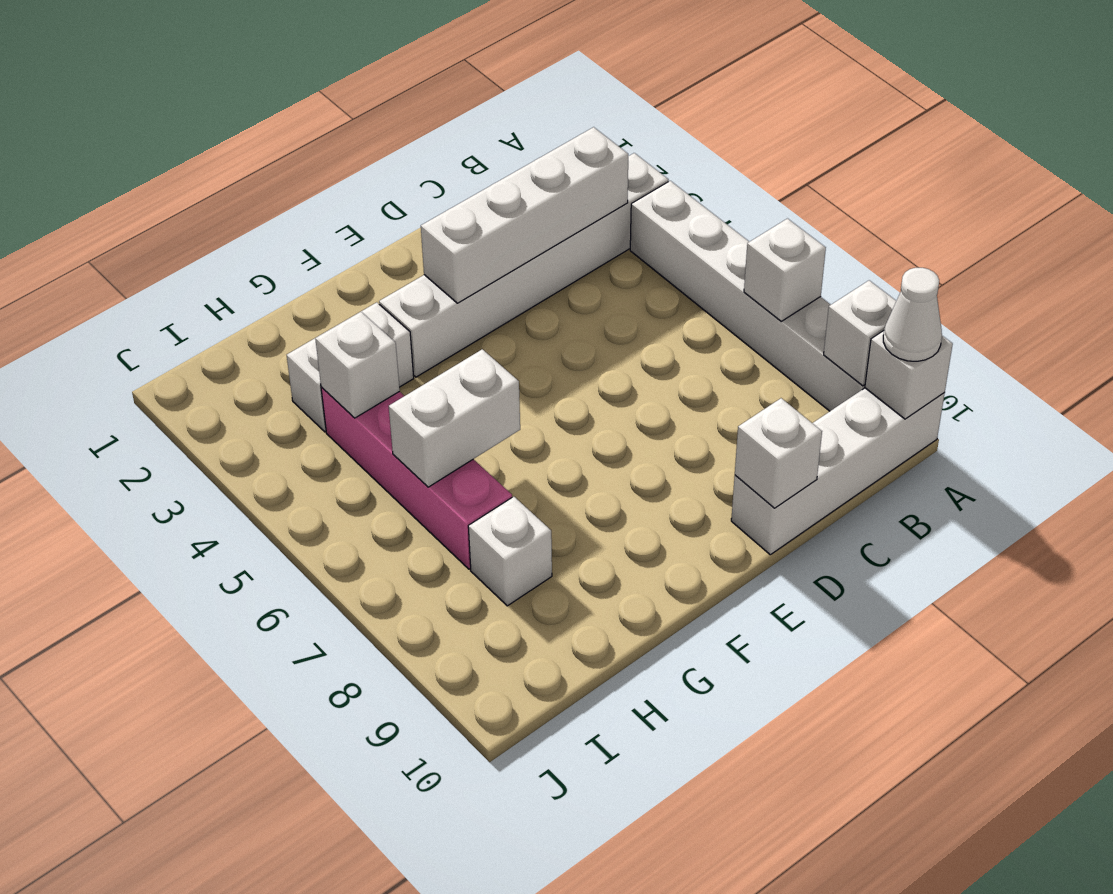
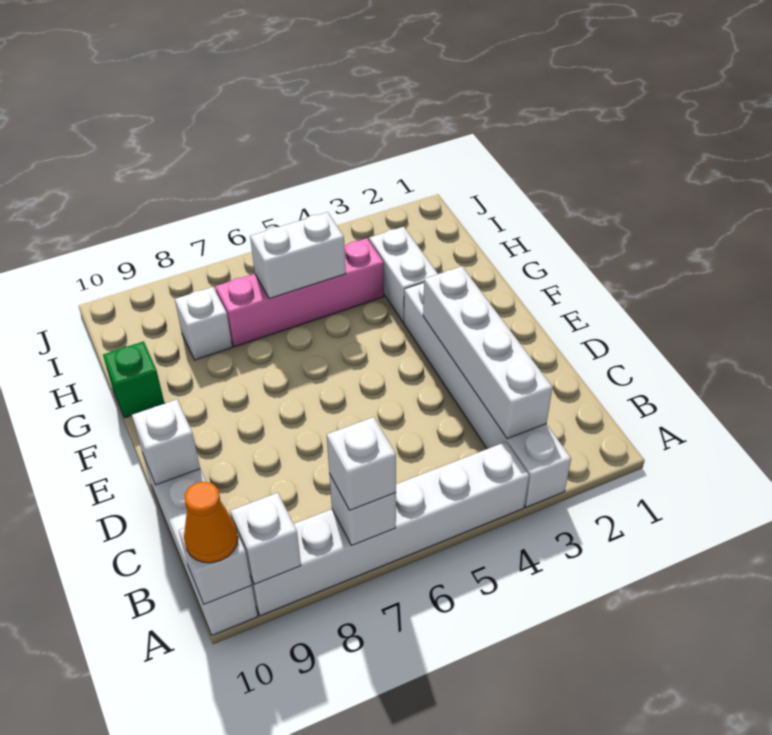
white 1x1 cone [883,268,942,361] -> orange 1x1 cone [184,482,238,563]
white 1x2 brick [389,349,520,487] -> white 1x2 brick turned to [250,212,346,299]
none -> green 1x1 brick [103,341,165,418]
white 1x1 brick [315,312,400,418] -> white 1x1 brick moved to [327,417,396,510]

